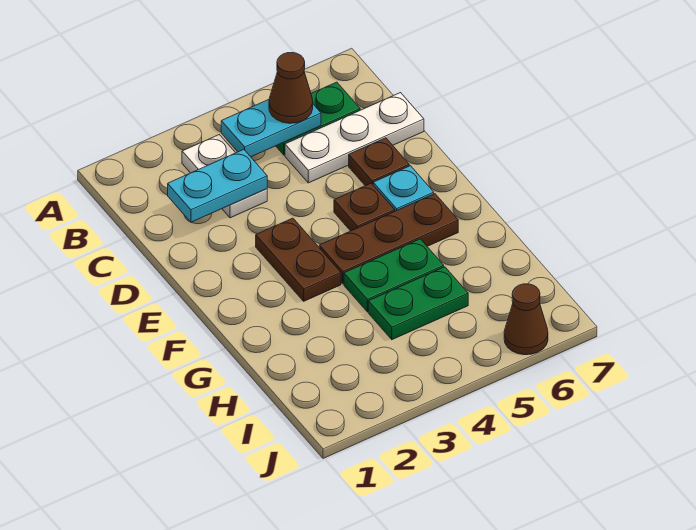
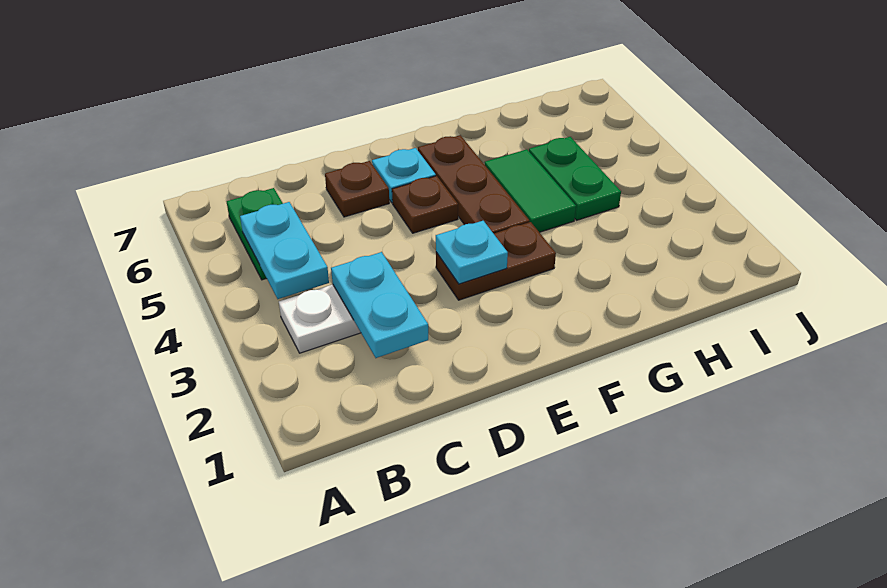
brown 1x1 cone [269,53,313,123] -> none
white 1x3 plate [285,93,424,183] -> none
none -> cyan 1x1 plate [436,221,508,284]
green 1x2 plate [344,239,444,312] -> green 1x2 tile [485,149,576,232]
brown 1x1 cone [504,284,548,355] -> none

